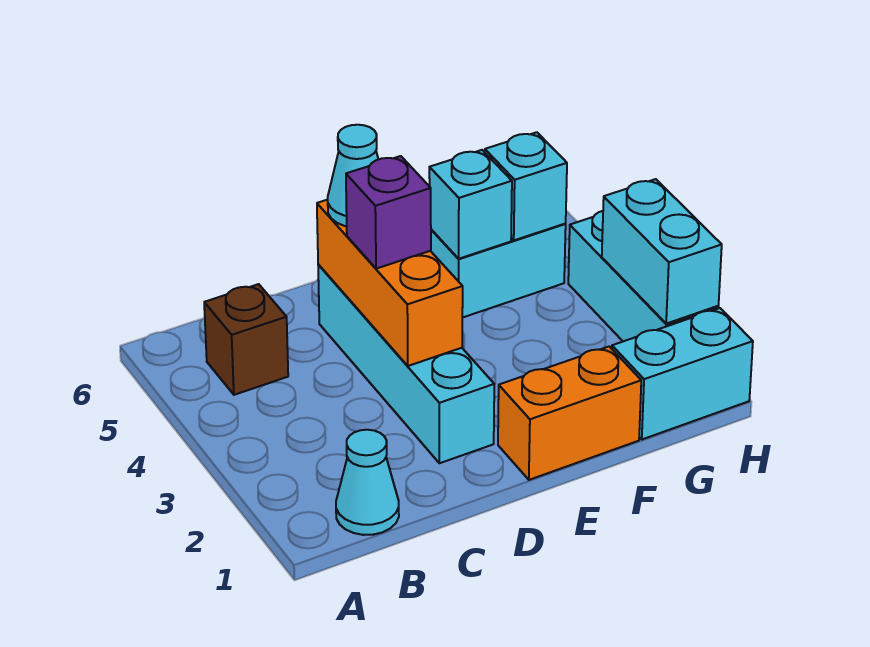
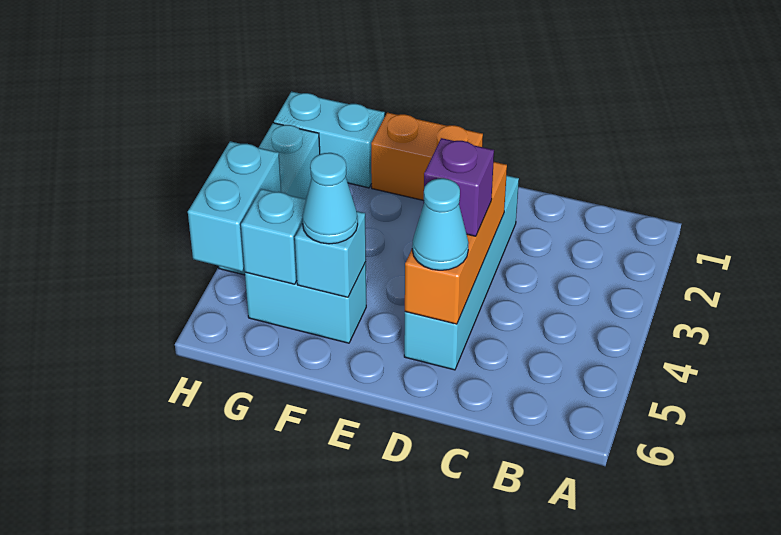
cyan 1x1 cone [336,430,399,535] -> cyan 1x1 cone moved to [302,153,358,244]
brown 1x1 brick [204,284,288,395] -> none
cyan 1x2 brick [602,179,722,324] -> cyan 1x2 brick moved to [188,141,281,271]

